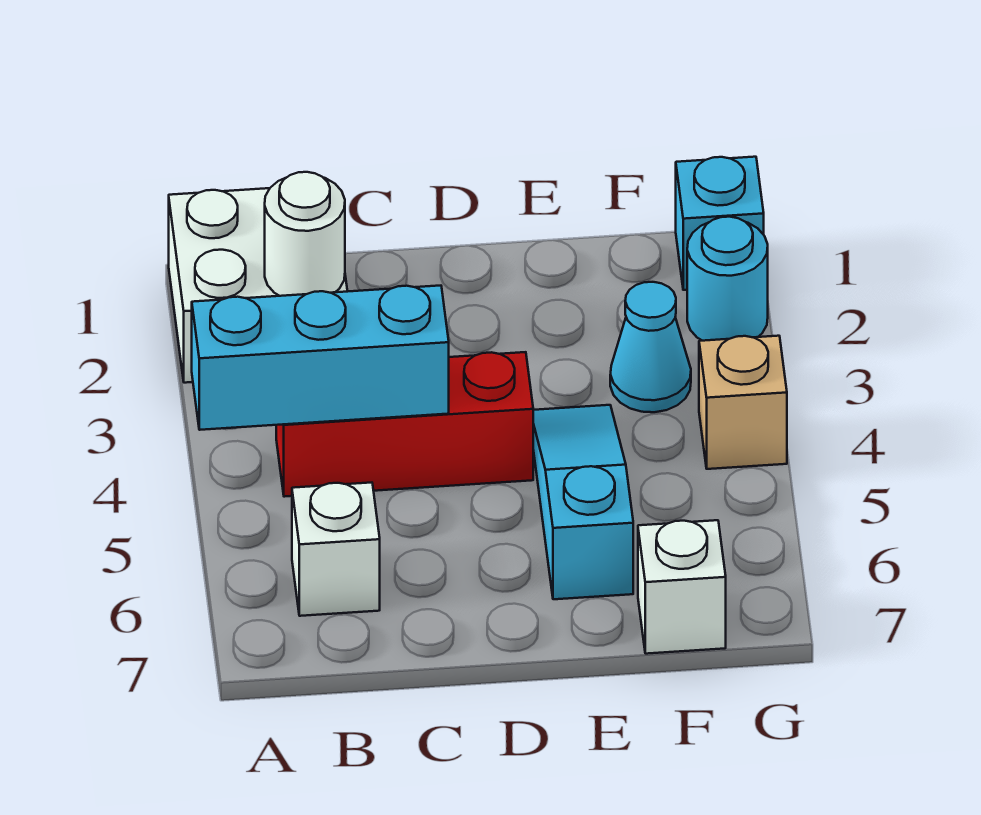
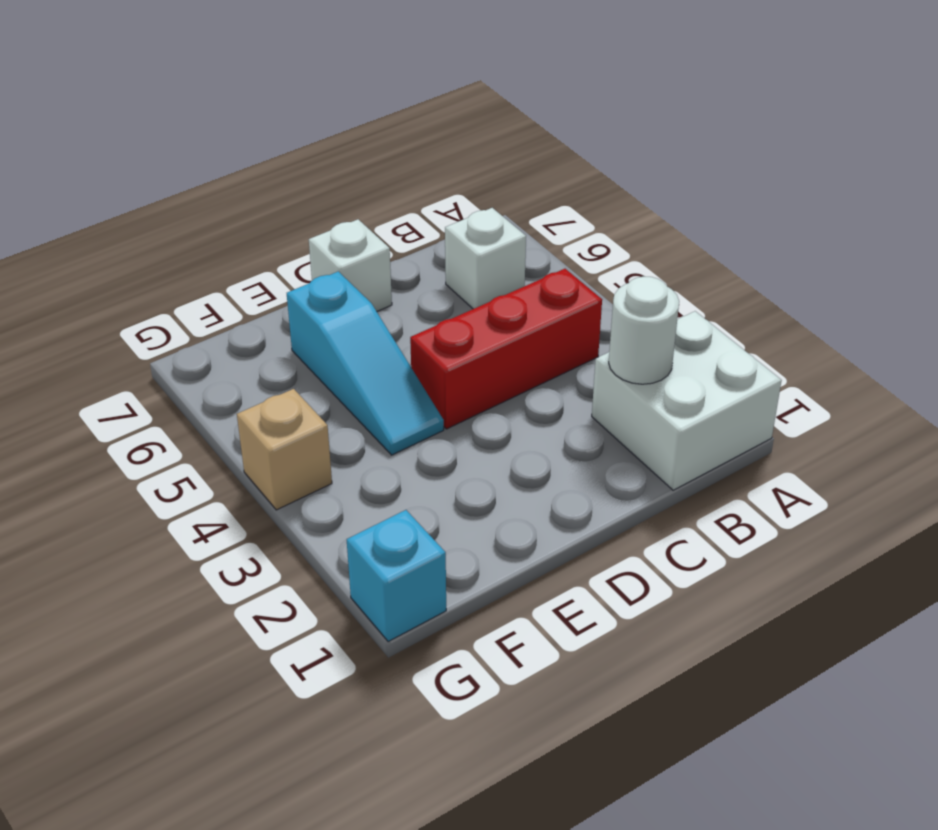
cyan 1x3 brick [192,286,449,430] -> none
cyan 1x1 cone [610,282,691,412] -> none
white 1x1 brick [638,520,726,654] -> white 1x1 brick moved to [309,219,392,311]
cyan 1x1 round brick [687,217,768,341] -> none

